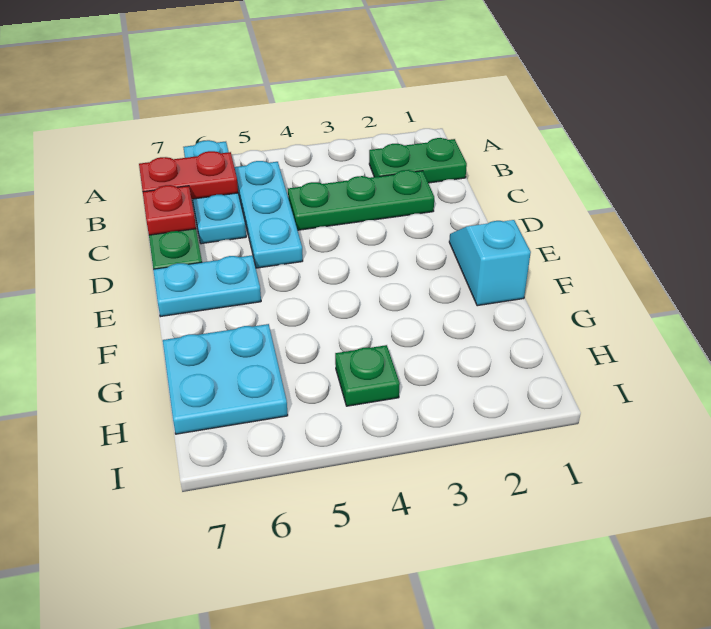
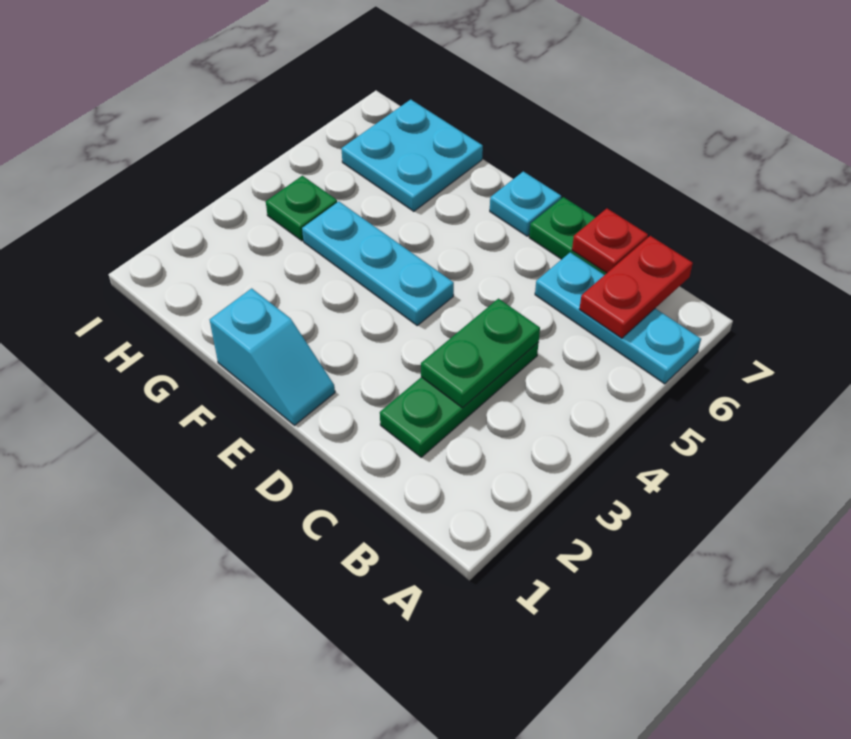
green 1x2 plate [369,138,467,183] -> green 1x2 plate moved to [421,299,540,408]
cyan 1x3 plate [234,161,303,268] -> cyan 1x3 plate moved to [302,201,454,325]
cyan 1x2 plate [153,255,261,317] -> cyan 1x1 plate [490,171,561,236]

